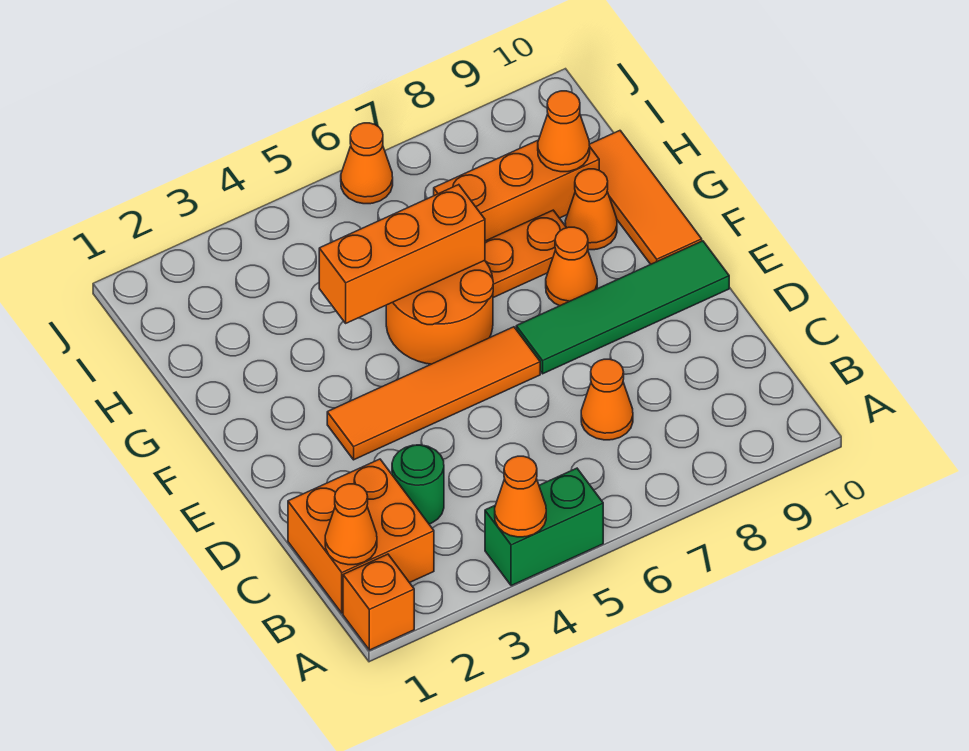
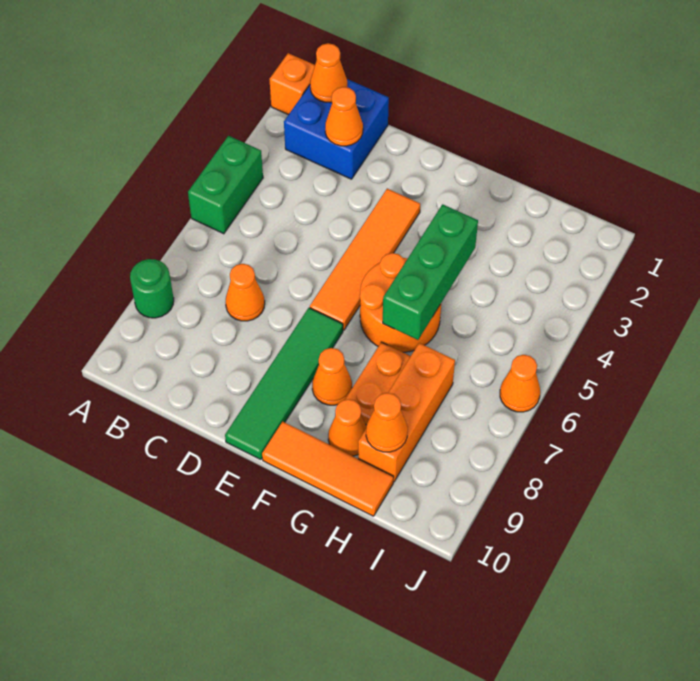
orange 1x1 cone [495,456,546,537] -> orange 1x1 cone moved to [325,87,363,146]
orange 2x2 brick [288,459,434,613] -> blue 2x2 brick [284,79,389,179]
green 1x1 round brick [392,445,444,524] -> green 1x1 round brick moved to [130,259,174,318]
orange 1x3 brick [319,185,485,323] -> green 1x3 brick [383,204,478,340]

